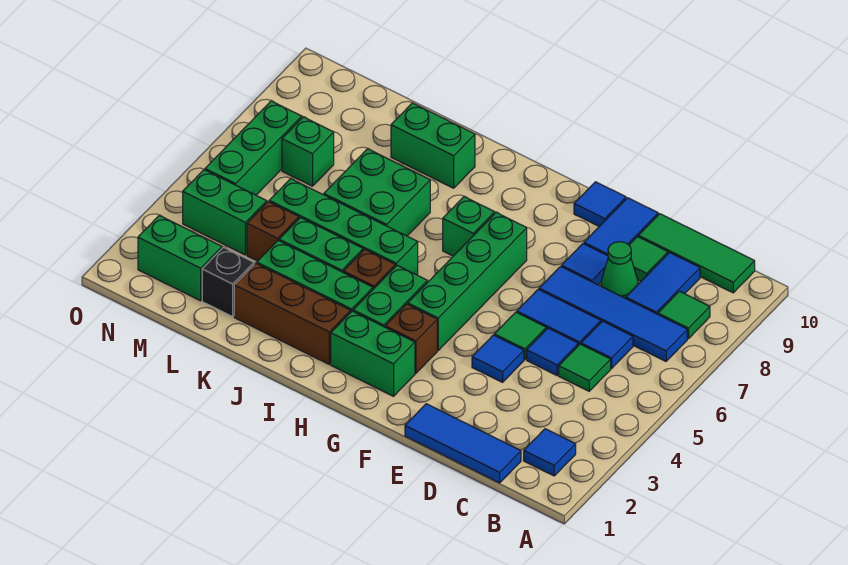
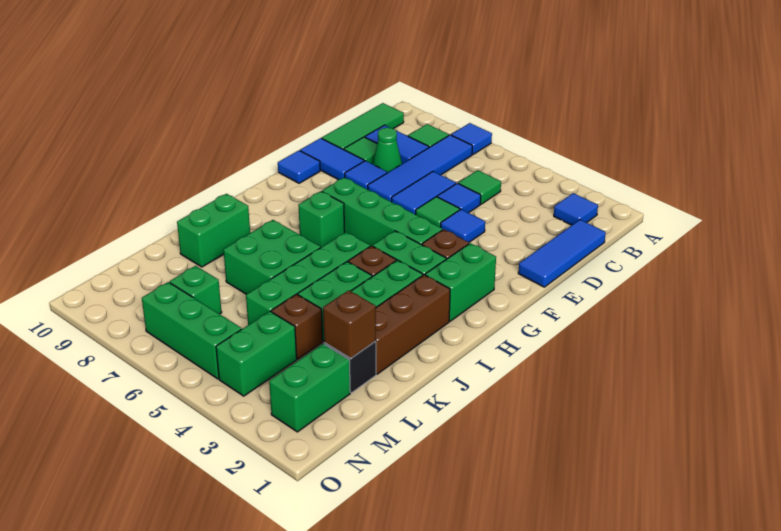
blue 1x1 tile [581,321,633,368] -> blue 1x1 tile moved to [451,123,492,155]
none -> brown 1x1 brick [323,290,376,358]

